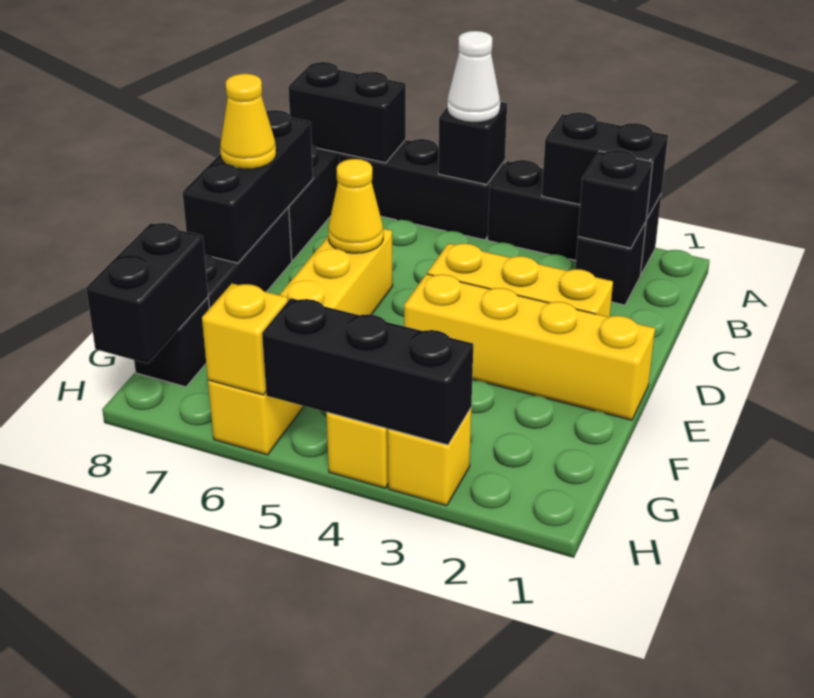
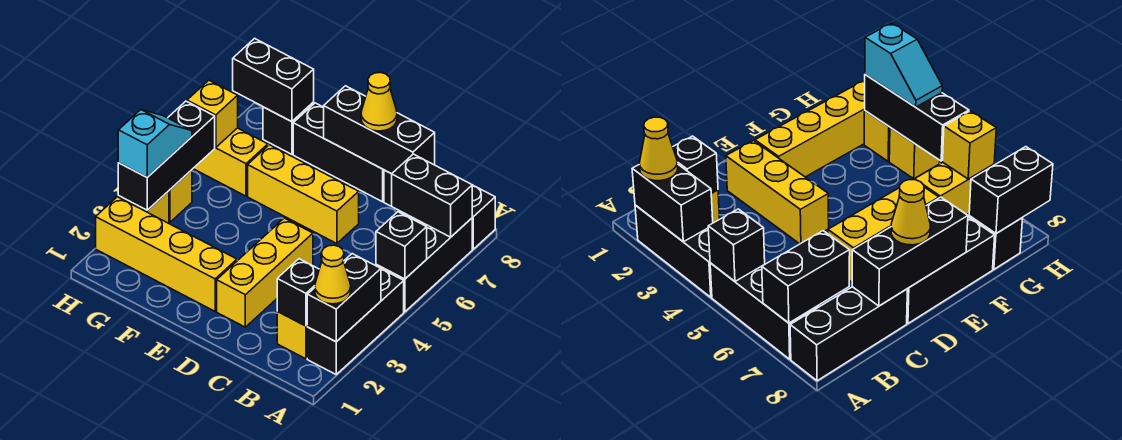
white 1x1 cone [447,31,500,122] -> none
black 1x2 brick [288,62,406,163] -> black 1x2 brick turned to [392,154,472,237]
black 1x1 brick [575,222,646,305] -> yellow 1x1 brick [277,312,307,359]
yellow 1x1 cone [328,159,383,253] -> yellow 1x1 cone moved to [315,245,351,304]
yellow 1x4 brick [404,274,655,420] -> yellow 1x4 brick turned to [96,197,237,311]
none -> cyan 1x2 slope [118,110,192,177]

